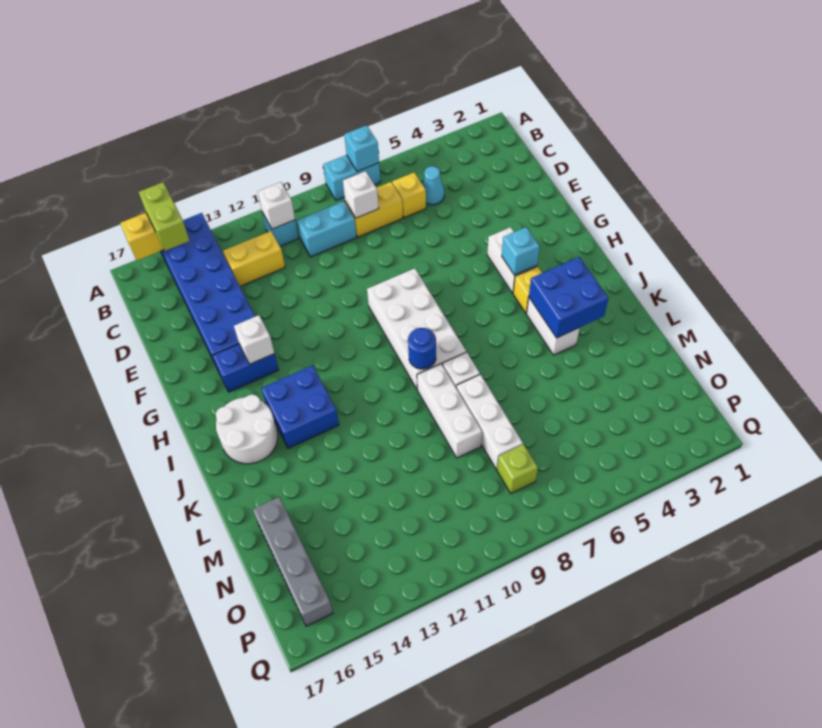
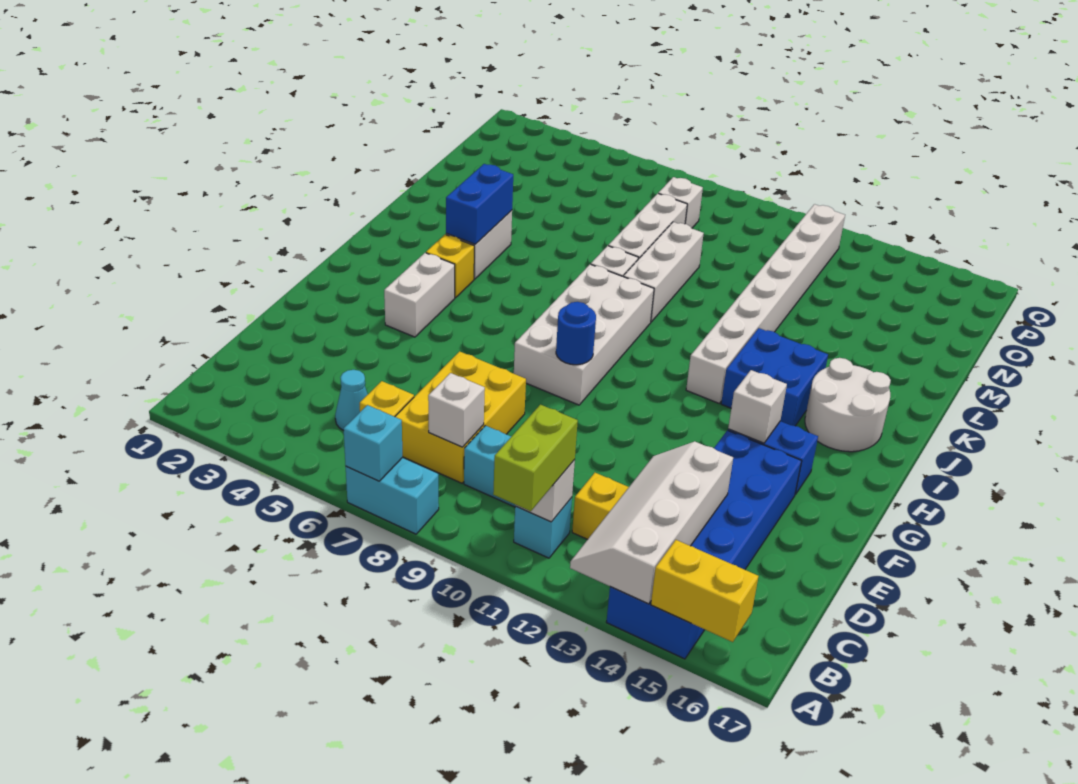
none -> white 2x4 slope [570,442,733,604]
lime 1x2 brick [139,182,189,251] -> lime 1x2 brick moved to [493,405,578,511]
yellow 1x2 brick [345,182,403,237] -> yellow 2x3 brick [395,351,526,483]
cyan 1x1 brick [502,227,540,275] -> none
none -> white 1x8 brick [686,204,845,403]
blue 2x2 brick [529,257,608,338] -> blue 1x2 brick [446,164,513,244]
blue 1x1 round brick [408,328,436,369] -> blue 1x1 round brick moved to [556,302,596,365]
grey 1x4 brick [253,497,333,626] -> none
lime 1x1 brick [497,444,538,494] -> white 1x1 brick [658,177,703,228]

